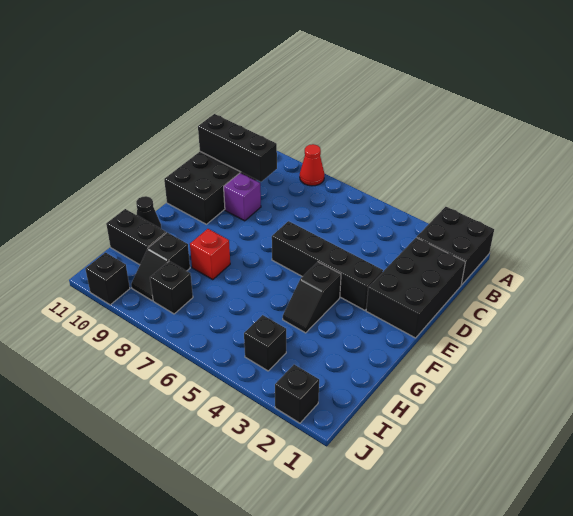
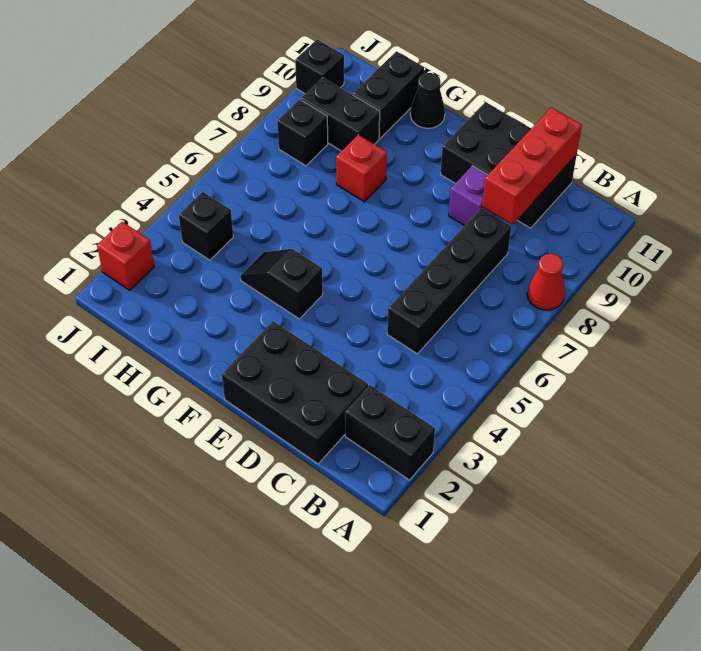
black 2x2 brick [417,207,494,285] -> black 1x2 brick [345,385,435,480]
black 1x3 brick [198,114,277,182] -> red 1x3 brick [482,108,582,225]
black 1x4 brick [272,221,383,310] -> black 1x4 brick moved to [387,208,511,354]
black 1x2 slope [131,233,190,300] -> black 1x2 brick [301,78,380,151]
black 1x1 brick [275,365,319,423] -> red 1x1 brick [97,222,154,290]

